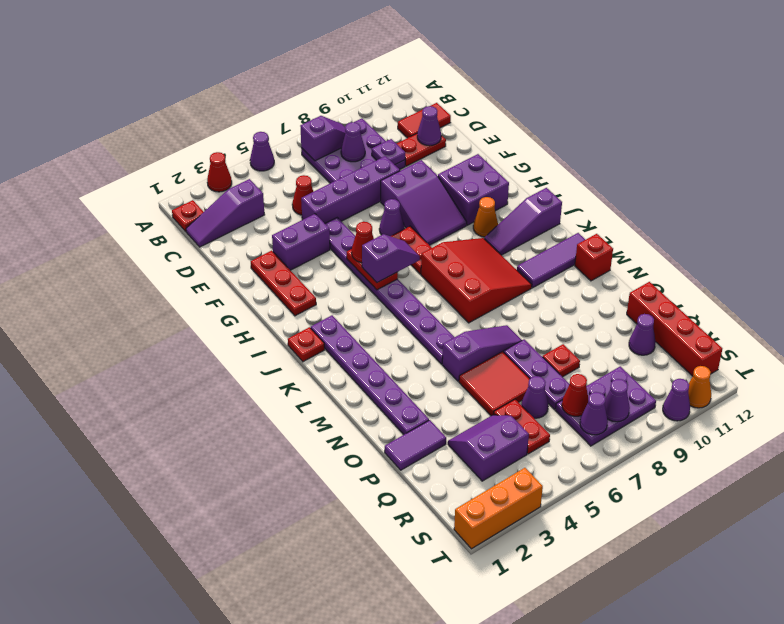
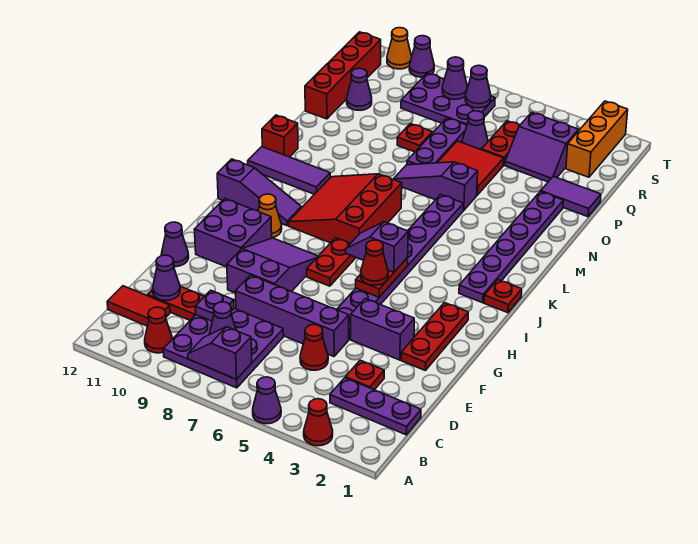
red 1x1 plate [172,200,203,231] -> red 1x1 plate moved to [345,360,384,390]
purple 1x3 slope [186,179,265,247] -> purple 1x3 plate [330,378,421,435]
purple 1x1 cone [379,199,404,236] -> purple 1x1 cone moved to [161,222,189,267]
red 1x1 cone [562,374,588,416] -> red 1x1 cone moved to [145,307,173,353]
orange 1x3 brick [454,468,543,549] -> orange 1x3 brick turned to [566,101,628,177]

